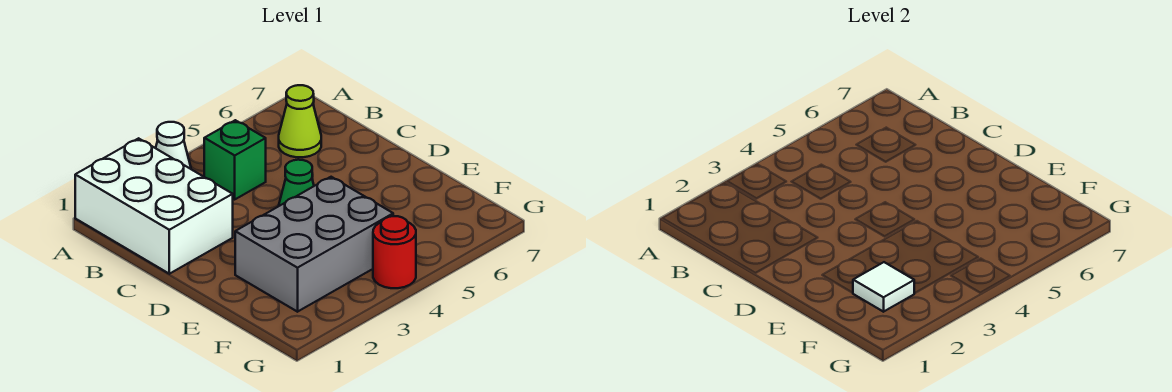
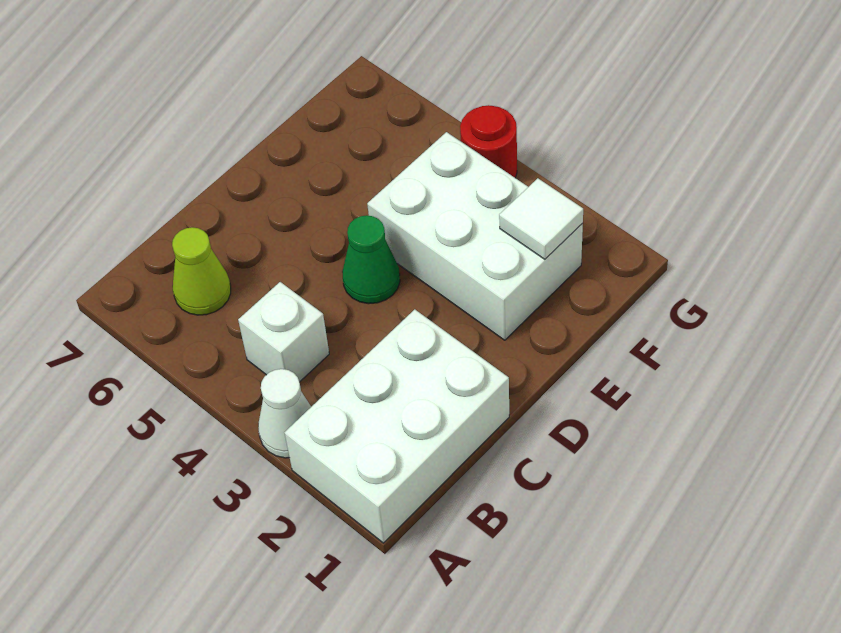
green 1x1 brick [204,120,266,199] -> white 1x1 brick [238,282,329,382]
grey 2x3 brick [235,177,393,312] -> white 2x3 brick [367,132,583,340]

